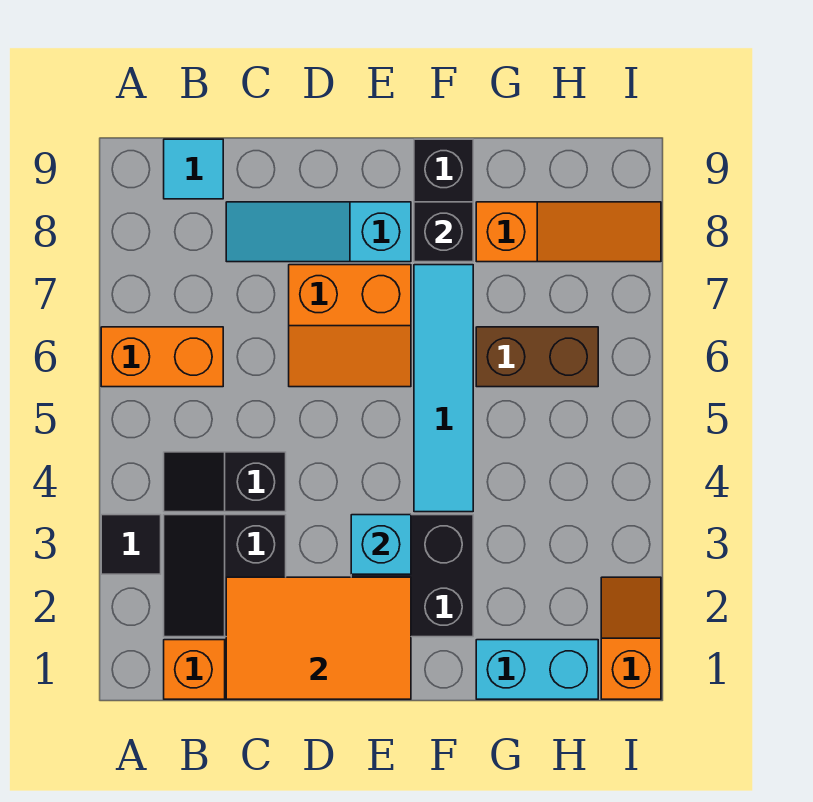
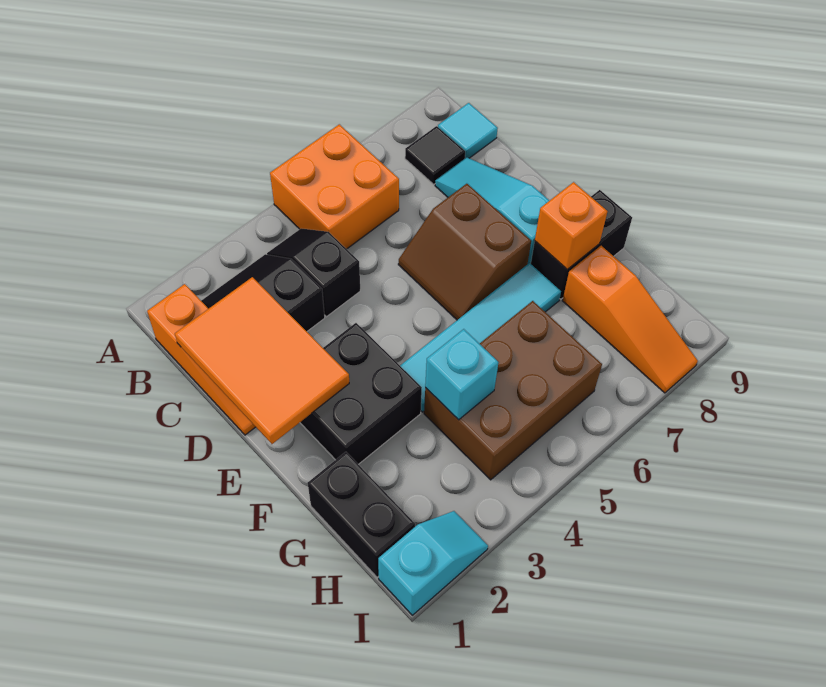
black 1x1 tile [101,515,161,574] -> black 1x1 tile moved to [405,126,465,184]
orange 1x2 brick [101,327,223,387] -> orange 2x2 brick [270,124,399,249]
orange 2x2 slope [289,265,411,387] -> brown 2x2 slope [398,184,531,320]
cyan 1x1 brick [351,515,411,574] -> cyan 1x1 brick moved to [425,329,499,420]
black 1x1 brick [414,202,473,262] -> orange 1x1 brick [535,182,607,270]
cyan 1x2 brick [476,640,598,699] -> black 1x2 brick [308,452,415,577]
brown 1x2 brick [476,327,598,387] -> brown 2x3 brick [424,301,602,480]
orange 1x2 slope [601,577,661,699] -> cyan 1x2 slope [378,511,488,615]

